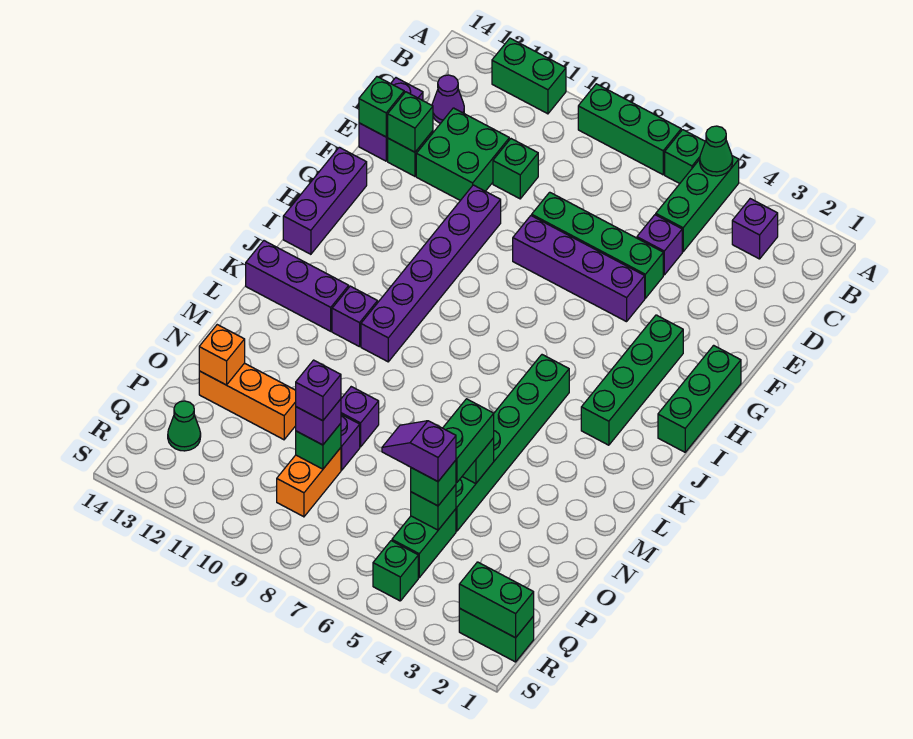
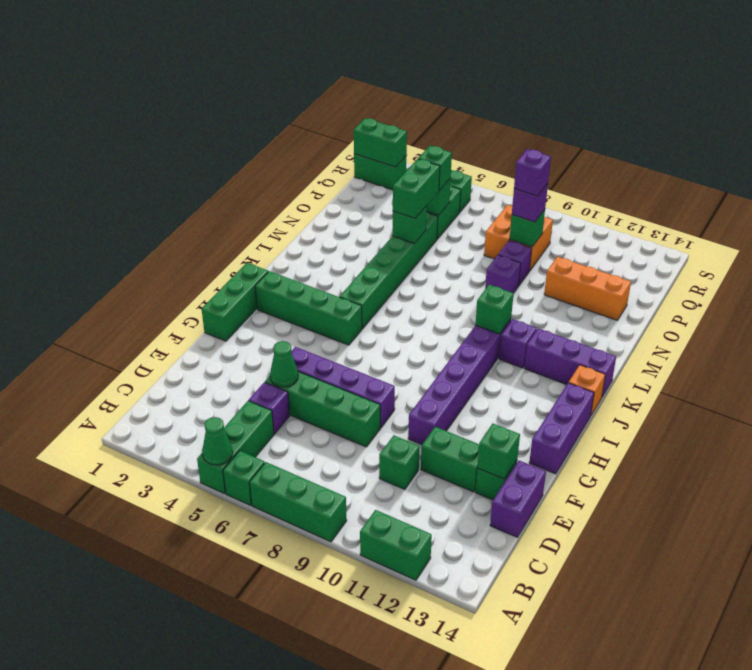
purple 1x1 brick [732,199,778,259] -> none
purple 1x1 cone [432,75,464,123] -> none
green 2x2 brick [416,108,509,200] -> green 1x2 brick [421,427,479,492]
green 1x1 brick [359,77,404,137] -> green 1x1 brick moved to [476,285,514,334]
green 1x4 brick [581,315,683,445] -> green 1x4 brick turned to [255,271,362,345]
orange 1x1 brick [199,325,245,385] -> orange 1x1 brick moved to [569,365,605,415]
purple 1x2 slope [382,421,456,482] -> none
orange 1x2 brick [277,448,341,517] -> orange 2x2 brick [484,205,553,271]
green 1x1 cone [168,401,201,451] -> green 1x1 cone moved to [270,341,298,387]

